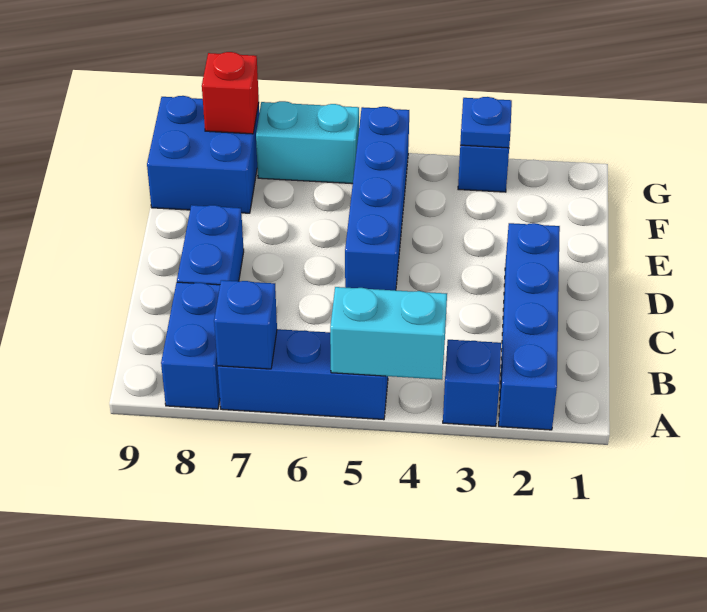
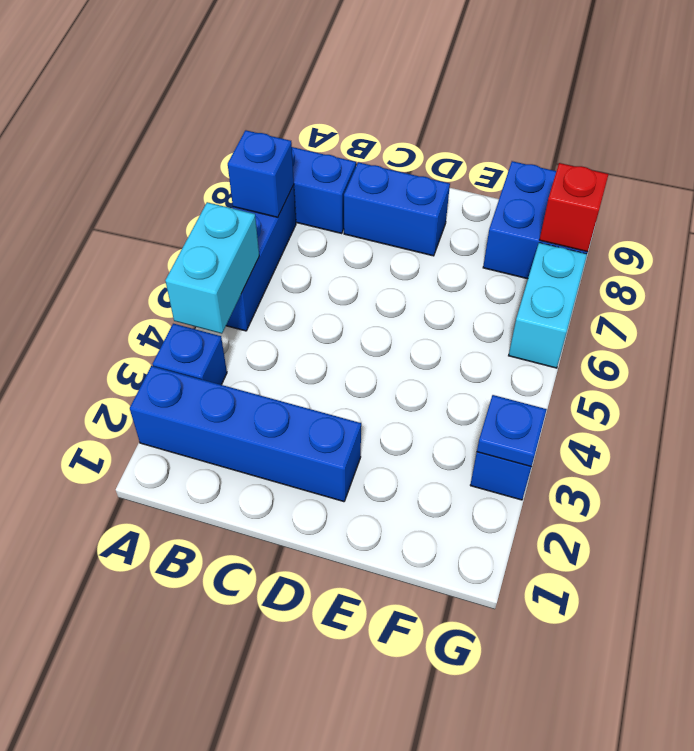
blue 1x4 brick [345,107,409,290] -> none

